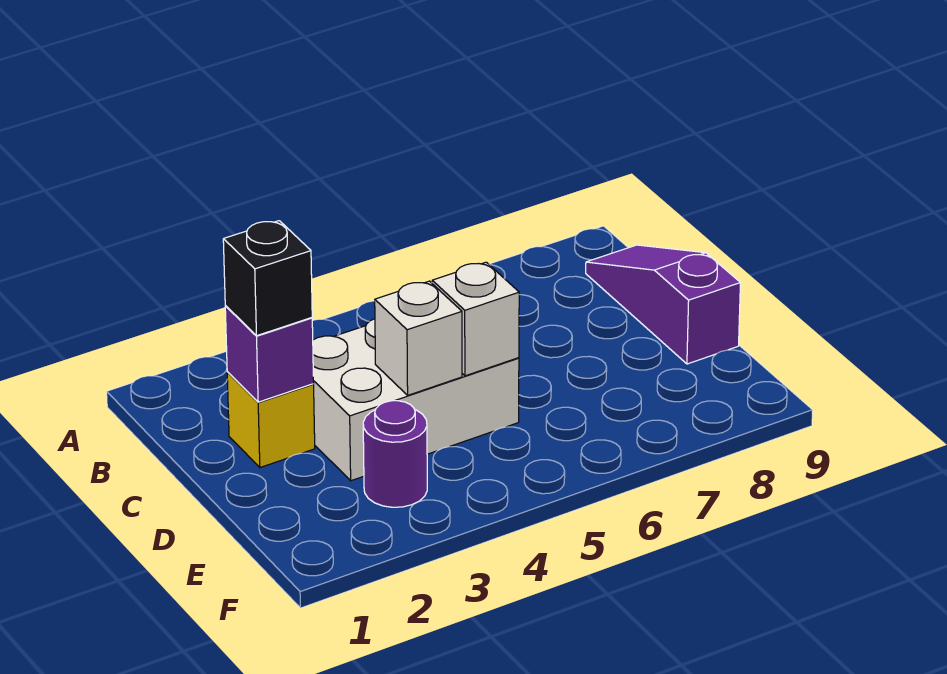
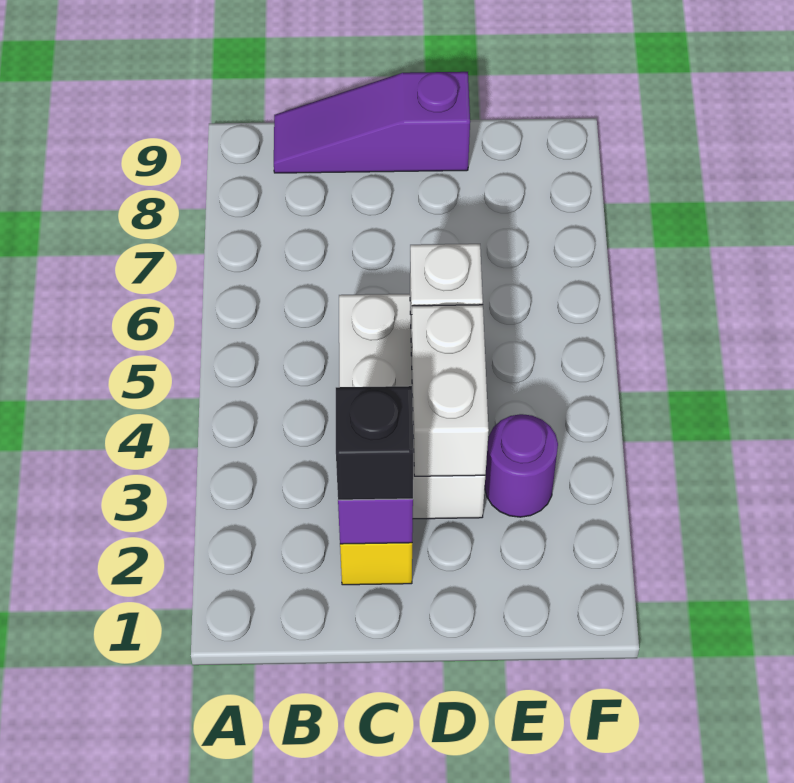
white 1x1 brick [375,281,462,395] -> white 1x2 brick [411,305,489,476]

